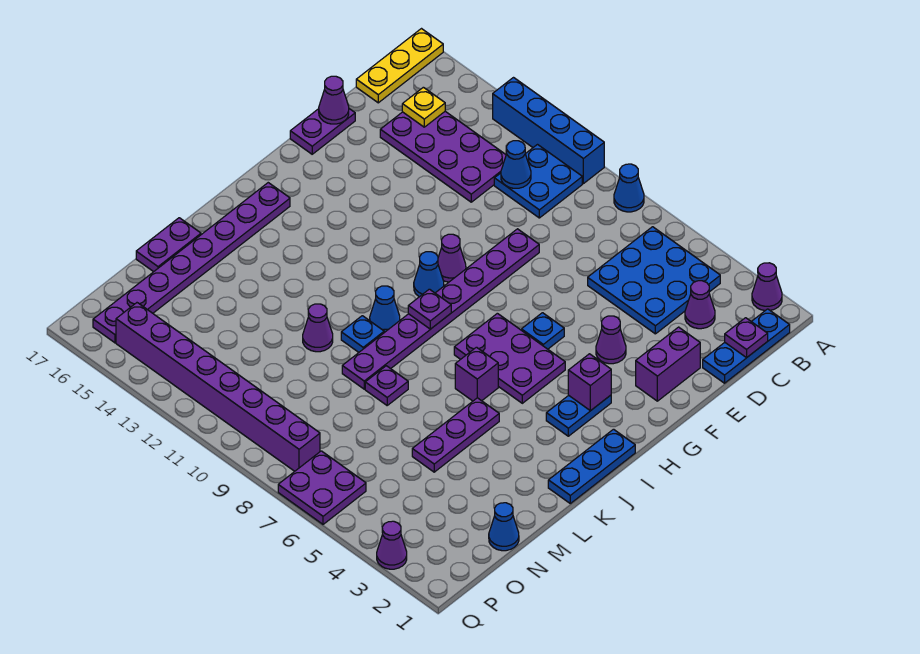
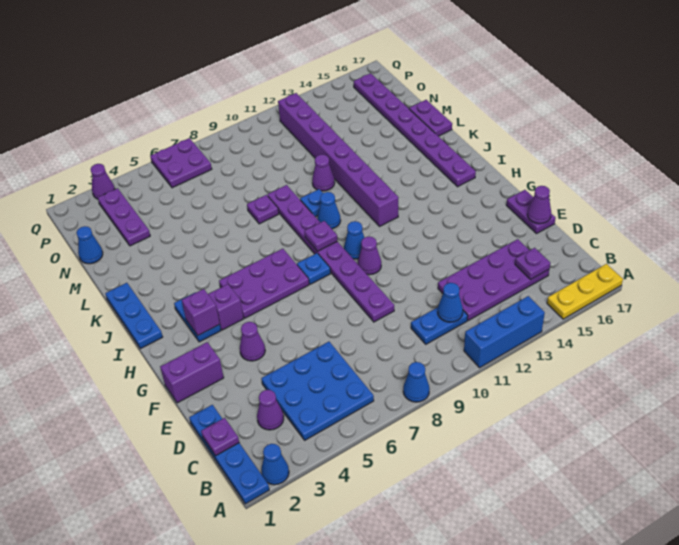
purple 1x1 cone [752,263,782,311] -> blue 1x1 cone [261,444,289,485]
blue 1x4 brick [493,78,604,184] -> blue 1x3 brick [464,296,545,368]
yellow 1x3 plate [356,29,443,103] -> yellow 1x3 plate turned to [547,264,623,319]
blue 1x3 plate [703,309,790,383] -> blue 1x4 plate [189,405,269,504]
blue 2x2 plate [494,145,582,218] -> blue 1x2 plate [411,307,468,344]
yellow 1x1 plate [402,87,445,127] -> purple 1x1 plate [515,248,550,280]
purple 1x2 brick [636,327,700,401] -> purple 1x2 brick turned to [160,342,224,403]
blue 1x1 plate [521,313,564,349] -> blue 1x1 plate moved to [297,253,330,284]
purple 1x1 brick [455,347,498,401] -> purple 1x1 brick moved to [208,284,243,330]
purple 1x3 plate [412,398,499,472] -> purple 1x3 plate moved to [98,188,150,246]
purple 1x8 brick [116,303,320,471] -> purple 1x8 brick turned to [278,93,398,226]

